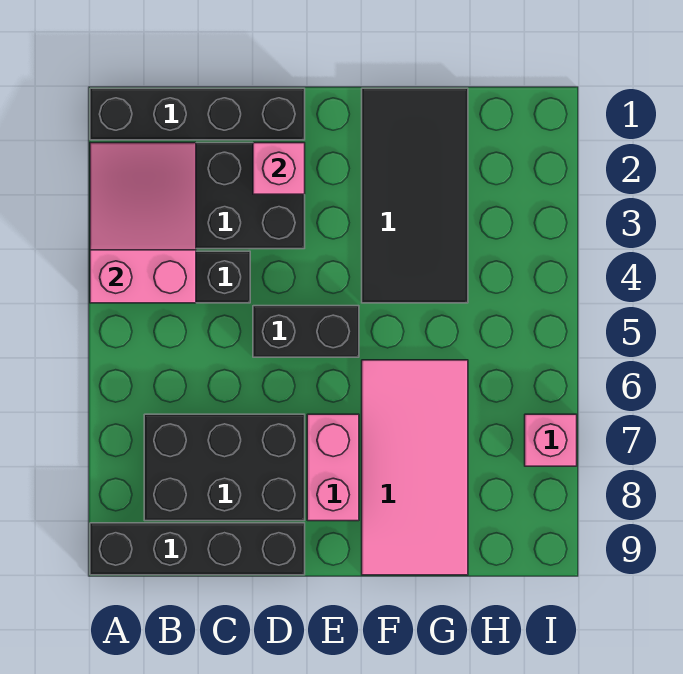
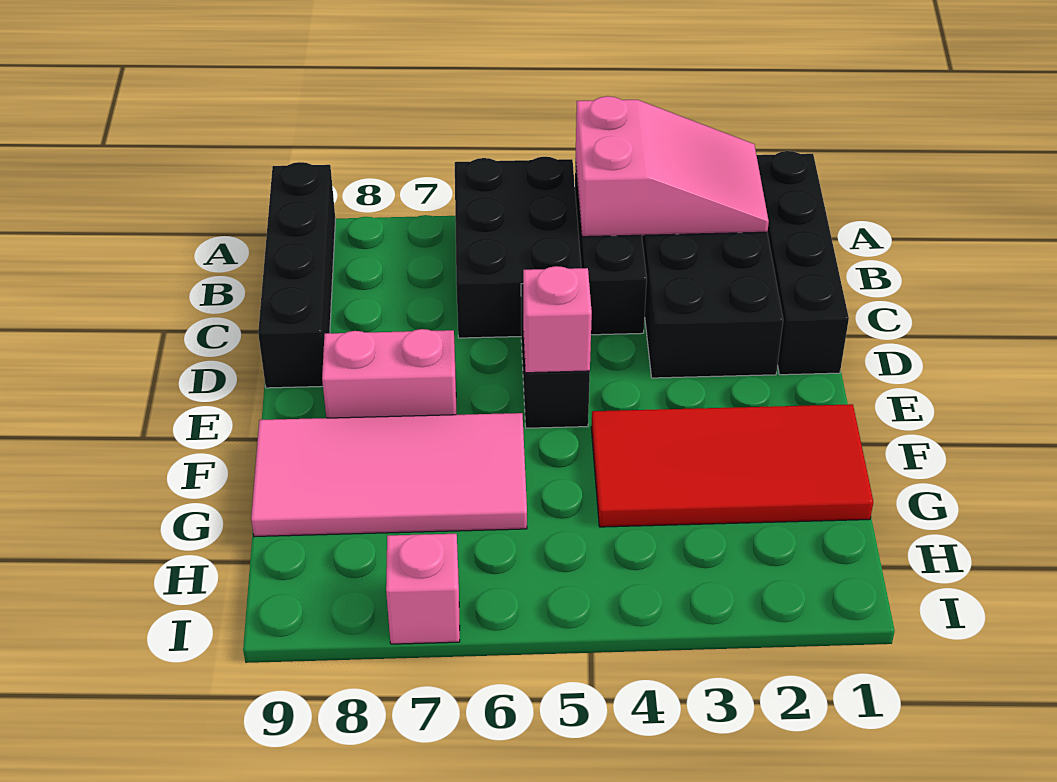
black 2x3 brick [144,414,305,521] -> black 2x3 brick moved to [455,157,581,338]
pink 1x1 brick [253,143,305,194] -> pink 1x1 brick moved to [523,266,592,373]
black 2x4 tile [362,88,468,303] -> red 2x4 tile [591,404,873,527]

